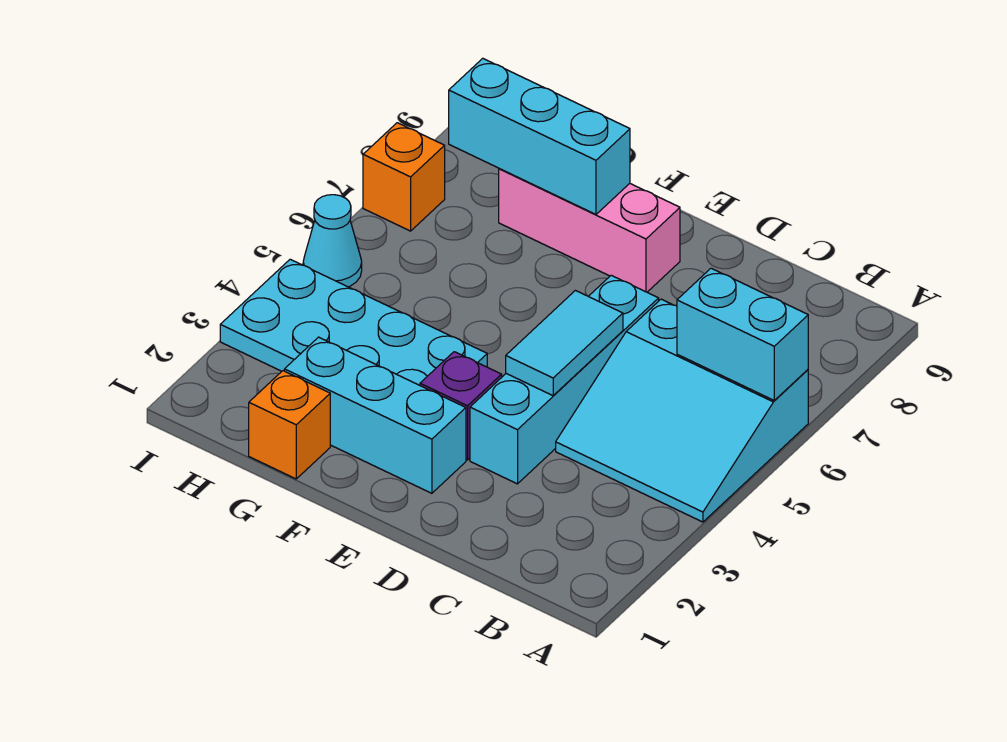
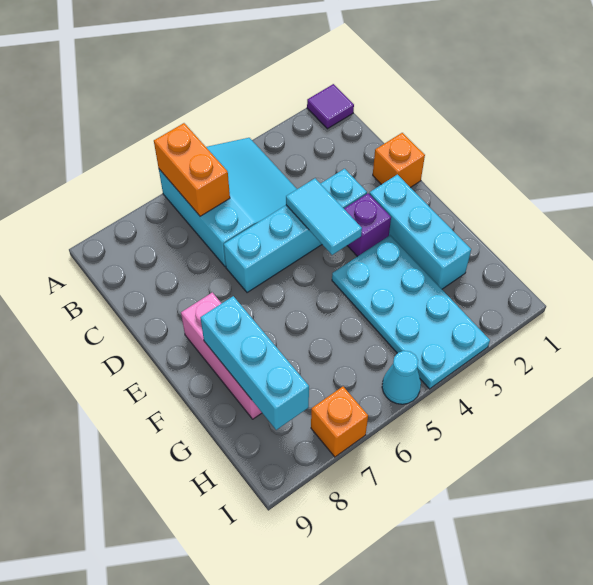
none -> purple 1x1 tile [307,84,354,129]
cyan 1x2 brick [677,268,808,401] -> orange 1x2 brick [154,123,230,216]
cyan 1x2 tile [506,290,623,396] -> cyan 1x2 tile turned to [286,178,362,255]
orange 1x1 brick [249,371,330,479] -> orange 1x1 brick moved to [373,133,425,188]

